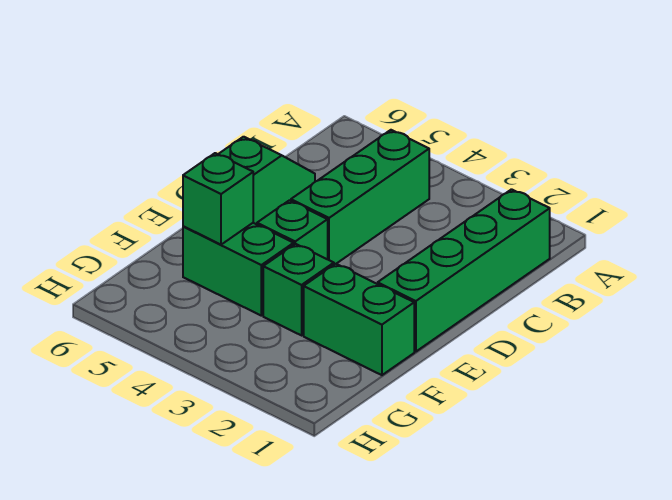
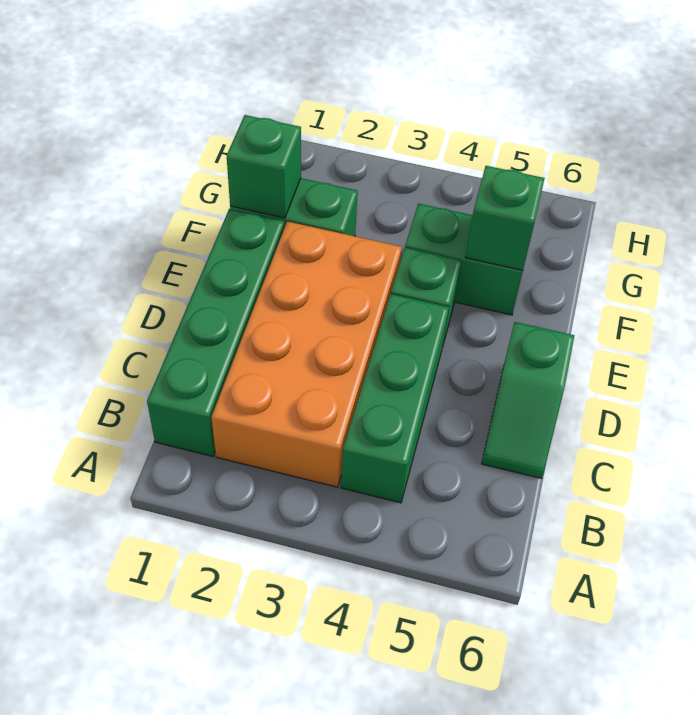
none -> orange 2x4 brick [212,222,402,487]
green 1x1 brick [263,244,334,335] -> green 1x1 brick moved to [227,115,301,218]

